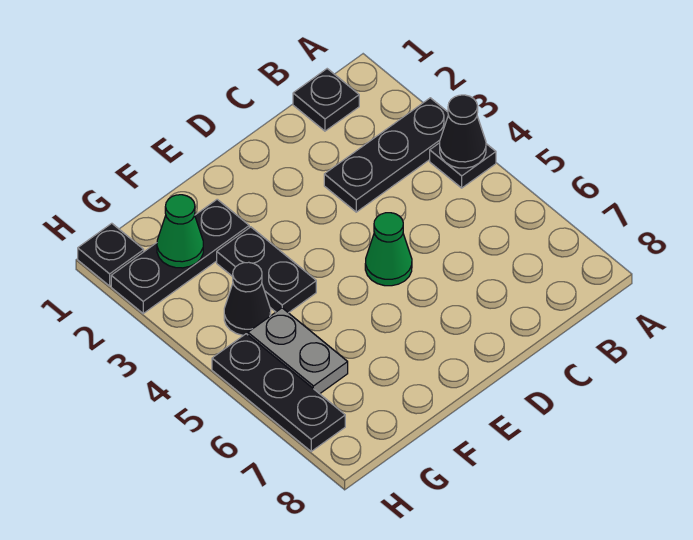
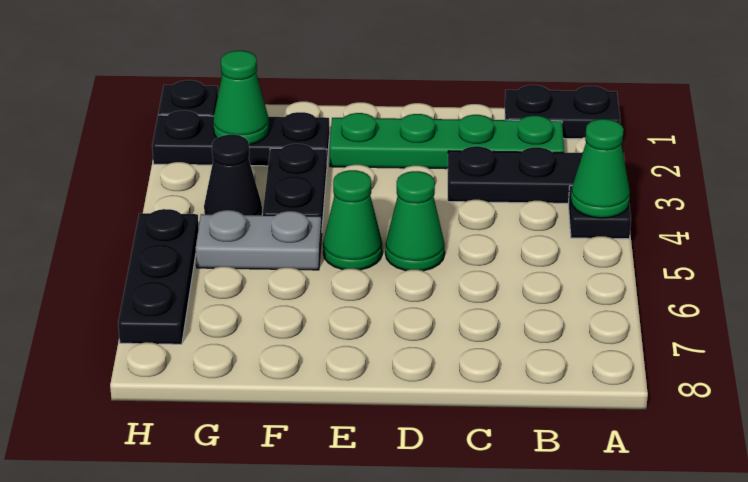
black 1x1 cone [440,95,486,168] -> green 1x1 cone [571,119,630,218]
black 1x1 plate [293,69,359,131] -> black 1x2 plate [505,85,620,139]
none -> green 1x4 plate [330,113,564,169]
none -> green 1x1 cone [323,170,382,270]
grey 1x2 plate [248,308,348,394] -> grey 1x2 plate turned to [196,210,322,270]

